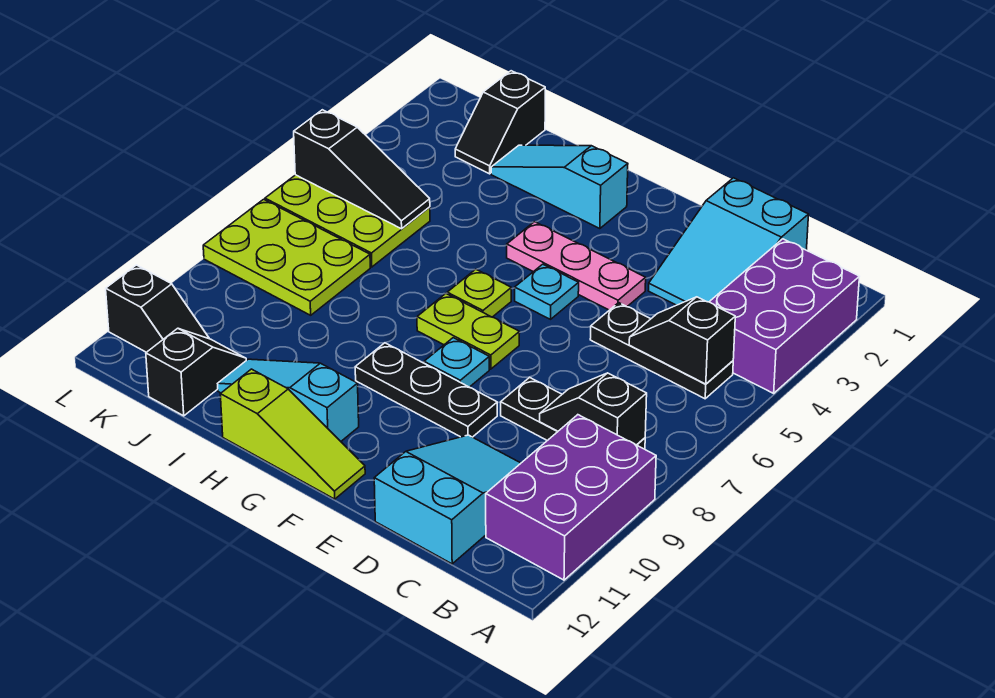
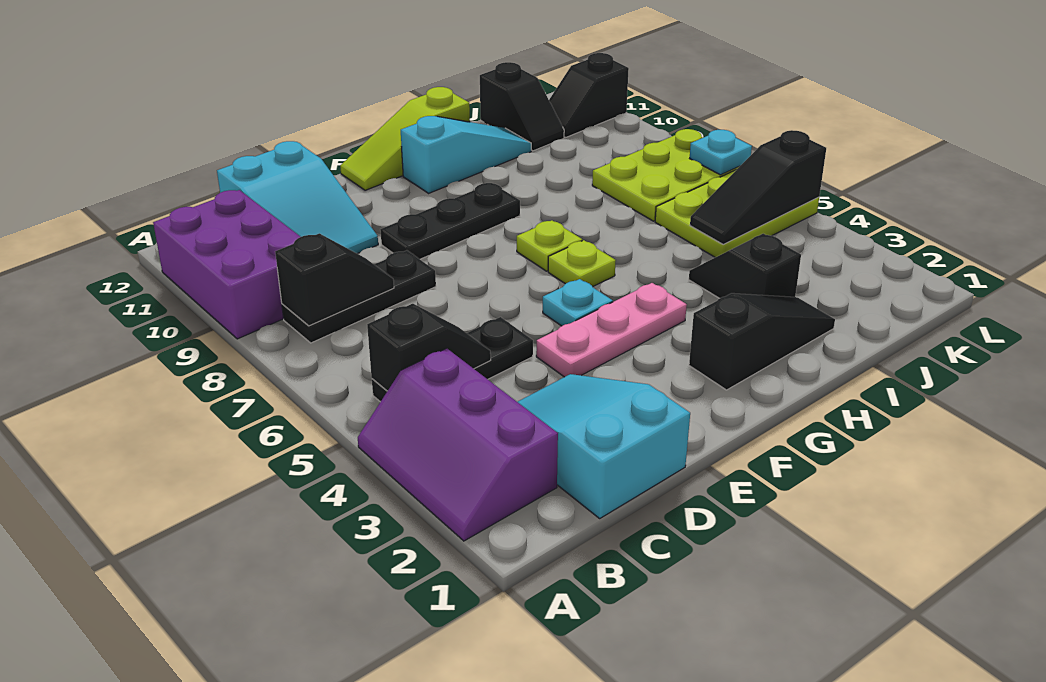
purple 2x3 brick [710,239,859,393] -> purple 2x3 slope [358,348,558,541]
lime 1x2 plate [417,294,520,369] -> lime 1x1 plate [517,220,582,271]
cyan 1x1 plate [424,338,489,387] -> cyan 1x1 plate moved to [690,130,752,175]
cyan 1x3 slope [491,145,628,229] -> black 1x3 slope [689,293,835,390]
black 1x2 slope [455,71,545,174] -> black 1x2 slope moved to [689,234,801,298]

